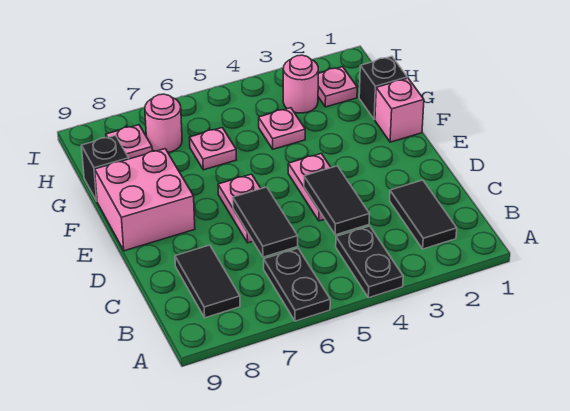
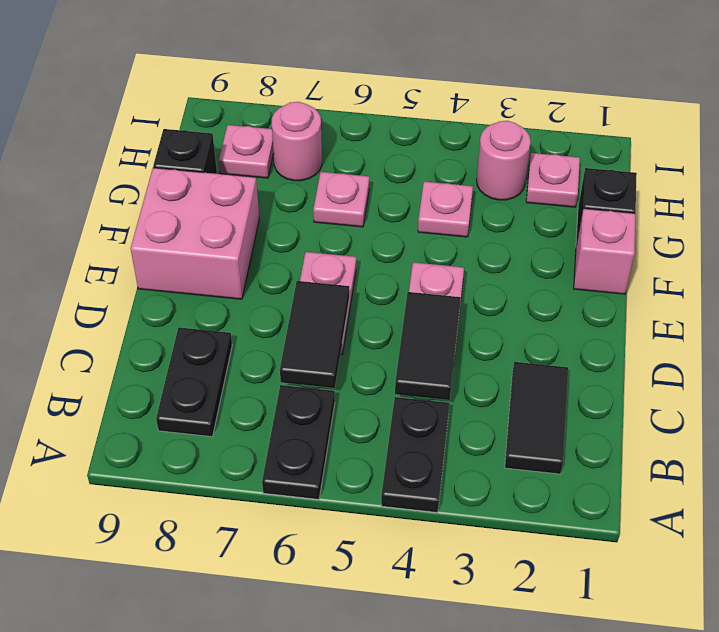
black 1x2 tile [175,245,240,318] -> black 1x2 plate [156,327,232,437]

